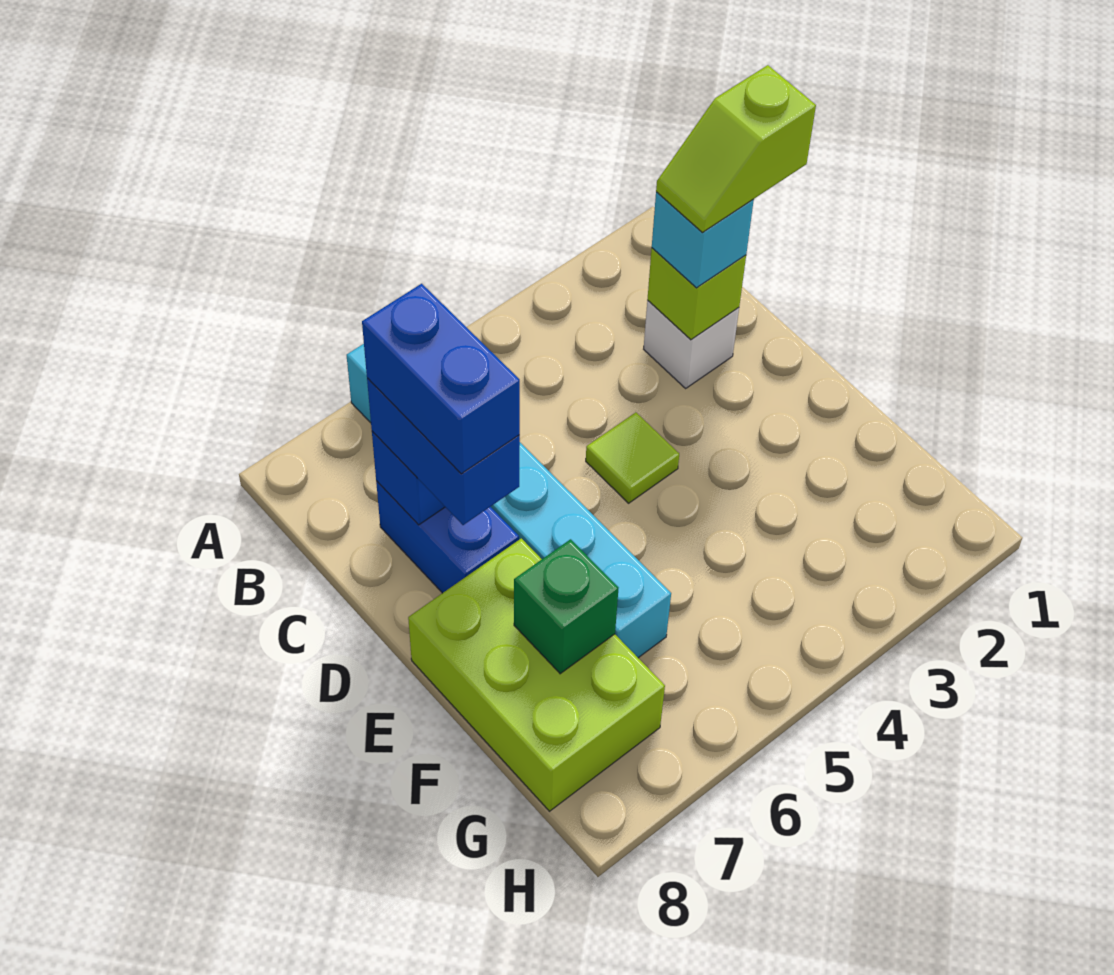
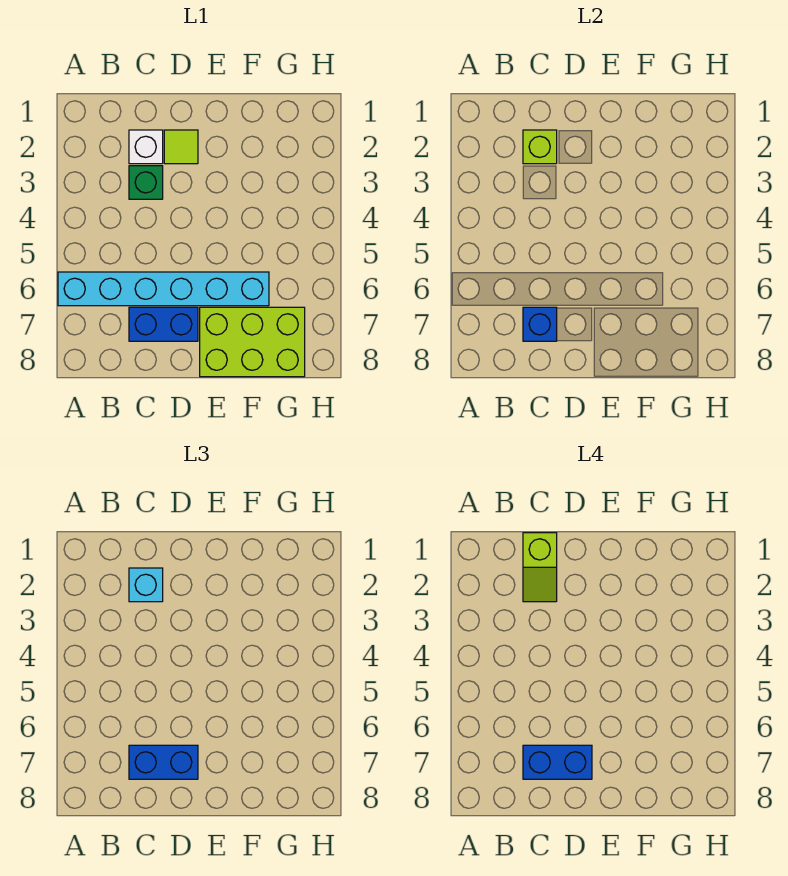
lime 1x1 tile [586,412,679,503] -> lime 1x1 tile moved to [164,130,198,164]
green 1x1 brick [514,539,619,674] -> green 1x1 brick moved to [129,166,163,199]

